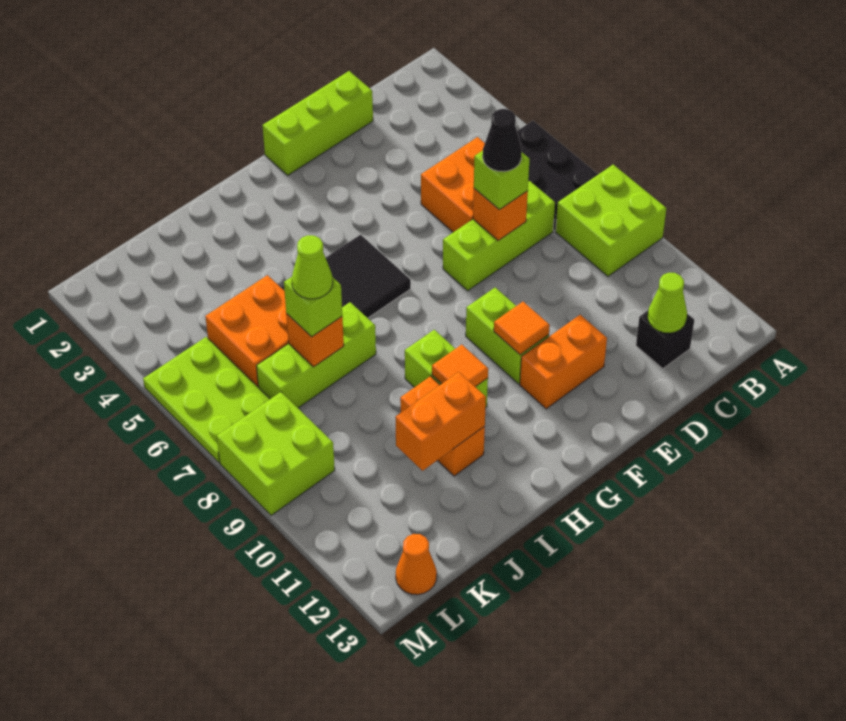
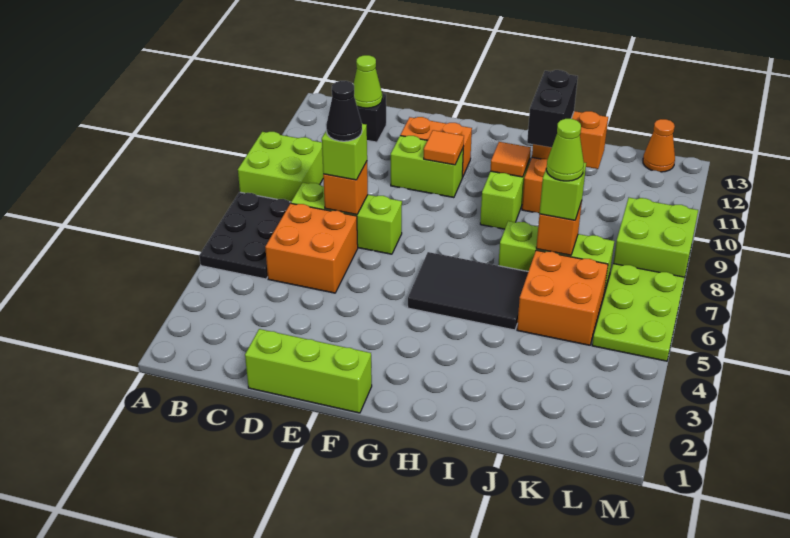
lime 1x2 brick [466,288,549,384] -> lime 1x2 brick turned to [391,136,463,198]
none -> black 1x2 brick [527,70,578,147]

